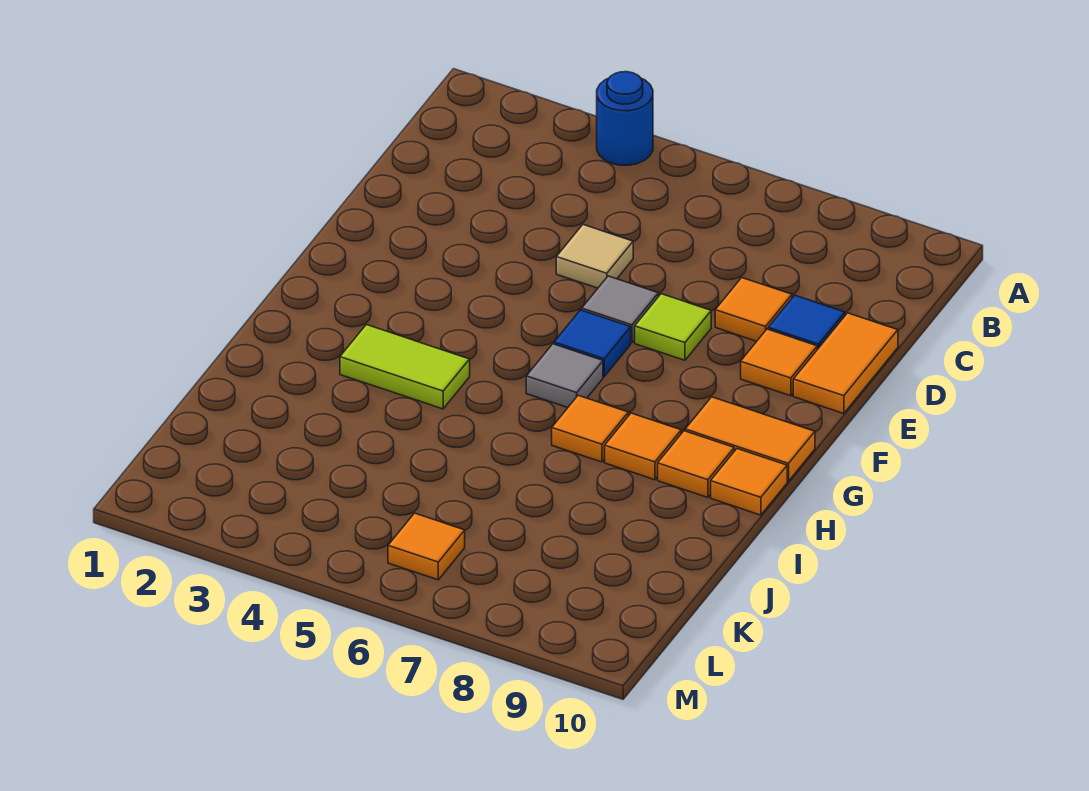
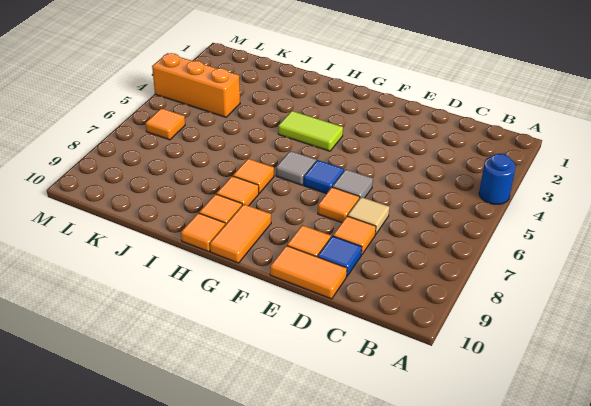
tan 1x1 tile [556,225,633,288] -> tan 1x1 tile moved to [348,197,389,235]
lime 1x1 tile [635,294,711,360] -> orange 1x1 tile [318,187,360,223]
lime 1x2 tile [340,325,470,409] -> lime 1x2 tile turned to [278,111,343,151]
none -> orange 1x3 brick [152,53,240,117]

